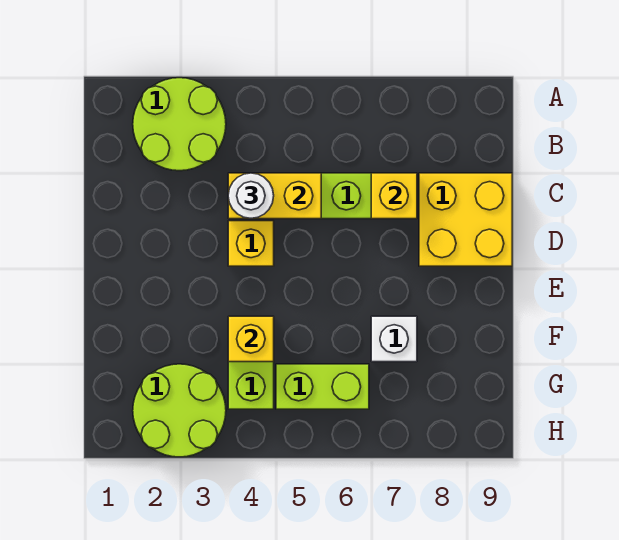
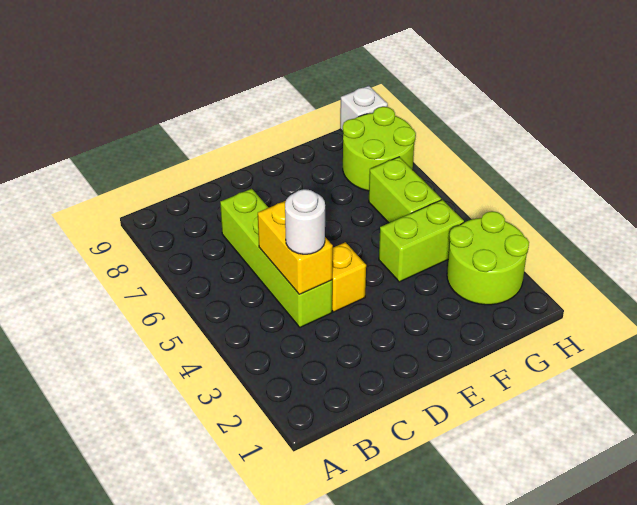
lime 2x2 round brick [133,78,226,171] -> lime 2x2 round brick moved to [343,107,416,191]
yellow 1x1 brick [371,173,417,219] -> none
yellow 2x2 brick [419,173,512,266] -> none
yellow 1x1 brick [228,316,274,362] -> none
white 1x1 brick [371,316,417,362] -> white 1x1 brick moved to [340,86,388,132]

